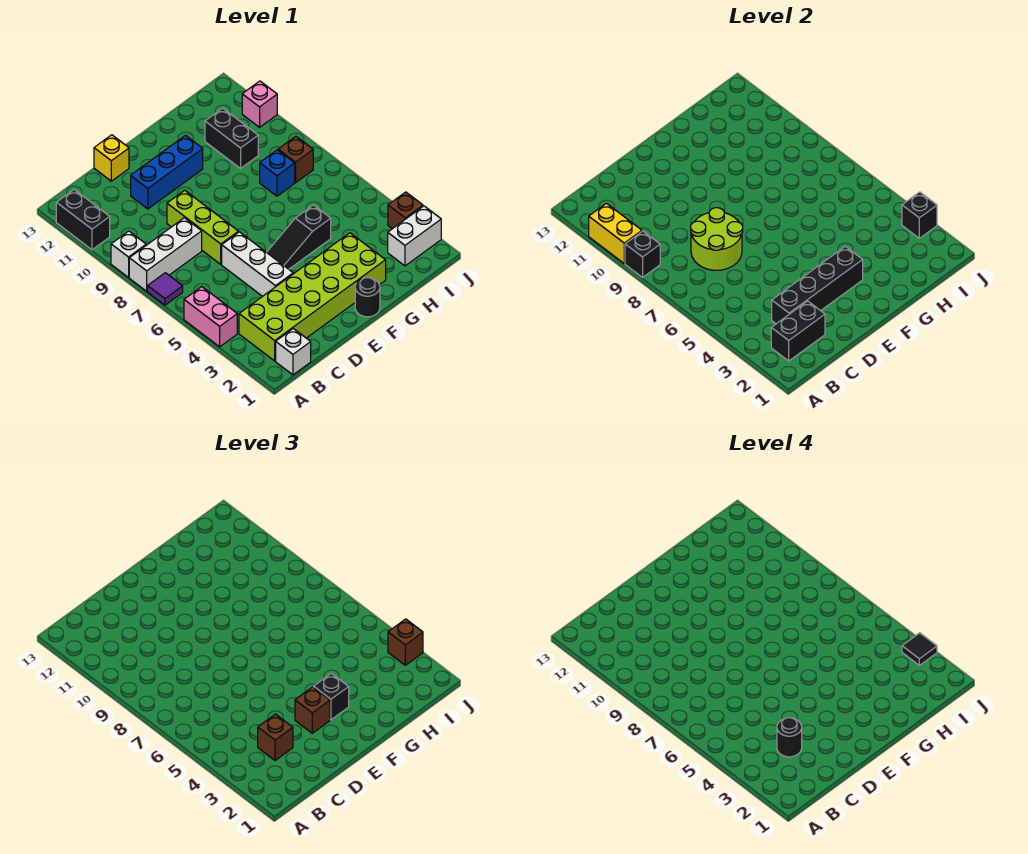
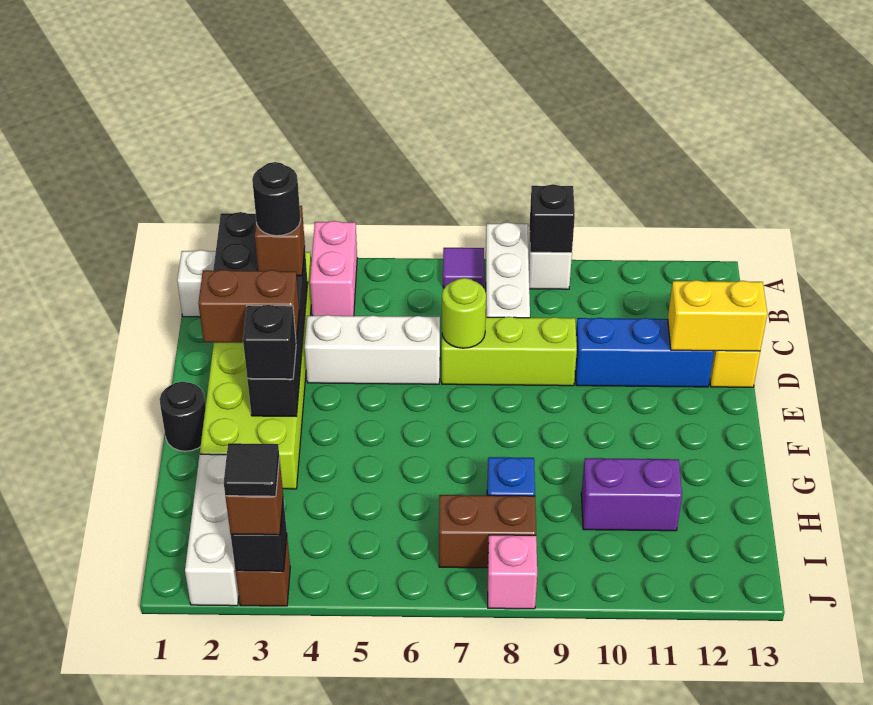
pink 1x2 brick [184,287,237,347] -> pink 1x2 brick turned to [310,221,357,316]
yellow 1x2 brick [589,203,642,263] -> yellow 1x2 brick moved to [668,280,767,351]
black 1x2 brick [56,190,110,250] -> none
lime 2x2 round brick [691,208,743,270] -> lime 1x1 round brick [442,278,486,348]
blue 1x3 brick [131,135,203,209] -> blue 1x3 brick turned to [575,318,714,387]
brown 1x1 brick [295,687,330,733] -> brown 1x2 brick [198,270,299,343]
black 1x3 slope [267,205,331,269] -> none
black 1x2 brick [205,108,258,168] -> purple 1x2 brick [581,458,682,531]
white 1x2 brick [388,206,441,266] -> white 1x3 brick [185,454,239,606]
brown 1x1 brick [278,136,313,183] -> brown 1x2 brick [439,495,536,568]
pink 1x1 brick [242,81,277,127] -> pink 1x1 brick moved to [488,535,537,609]

